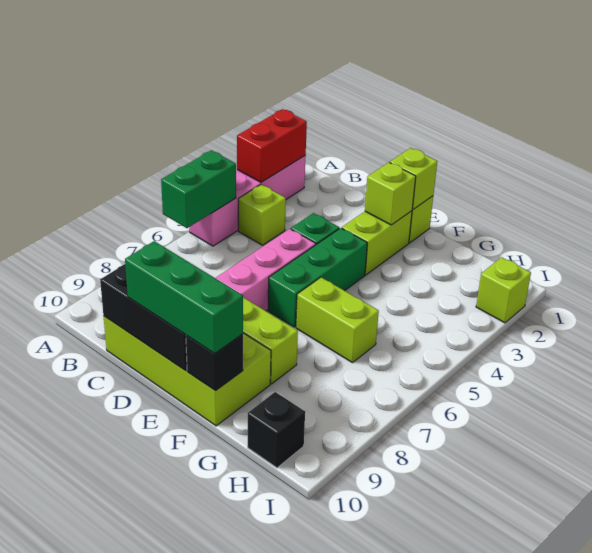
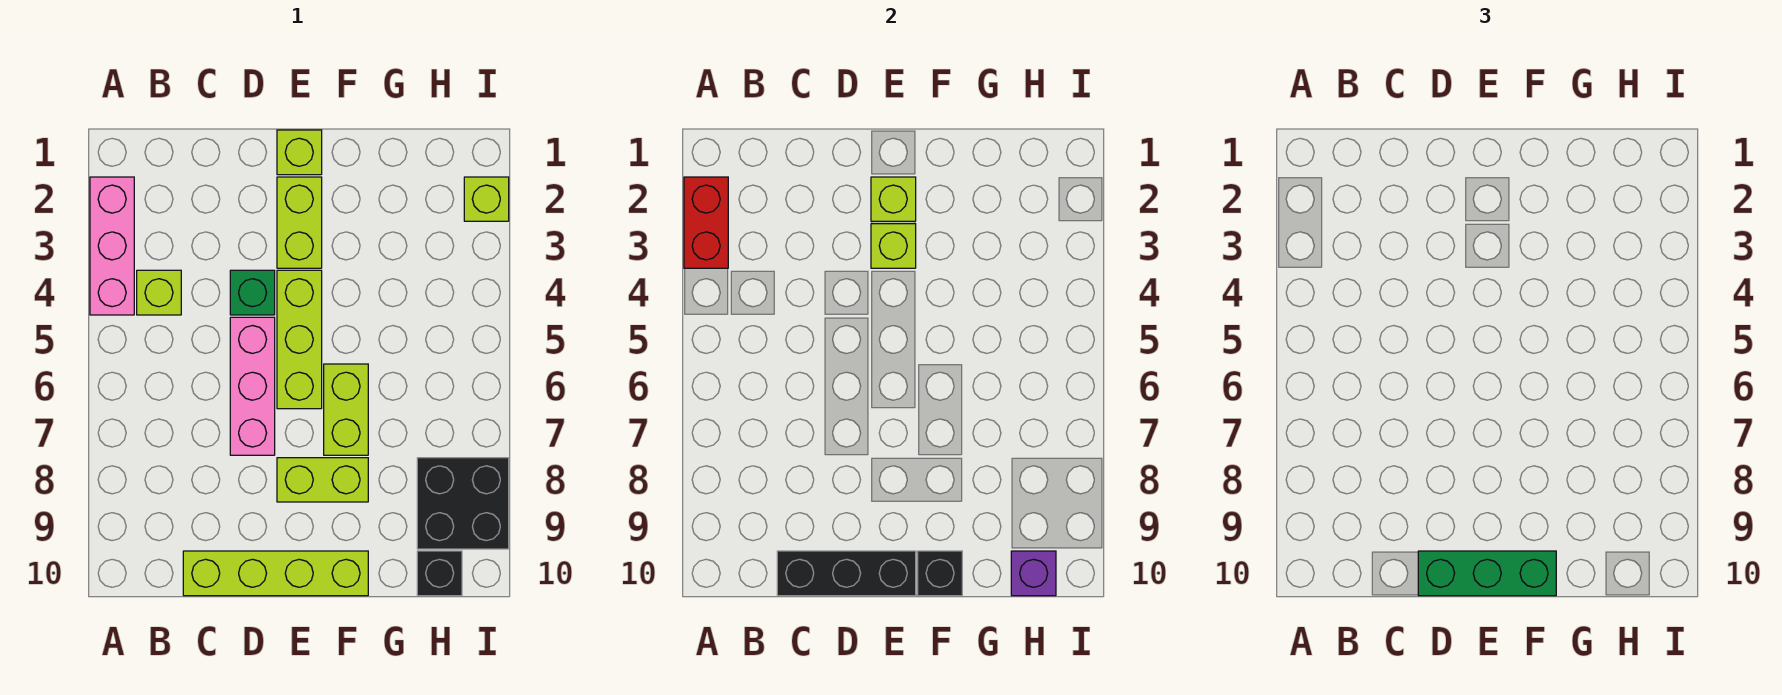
pink 1x4 brick [189,156,306,246] -> pink 1x3 brick [90,177,134,315]
green 1x2 brick [161,150,236,228] -> none
lime 2x4 brick [103,316,271,426] -> lime 1x4 brick [183,551,368,596]
lime 1x1 brick [390,148,437,209] -> lime 1x1 brick moved to [871,224,916,268]
green 1x3 brick [268,228,367,327] -> lime 1x3 brick [277,270,322,409]
lime 1x2 brick [296,277,379,363] -> lime 1x2 brick turned to [324,364,368,455]
none -> black 2x2 brick [417,458,509,549]
none -> purple 1x1 brick [1011,551,1056,596]

